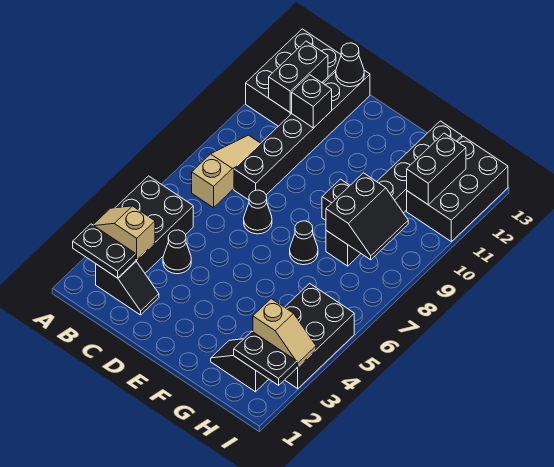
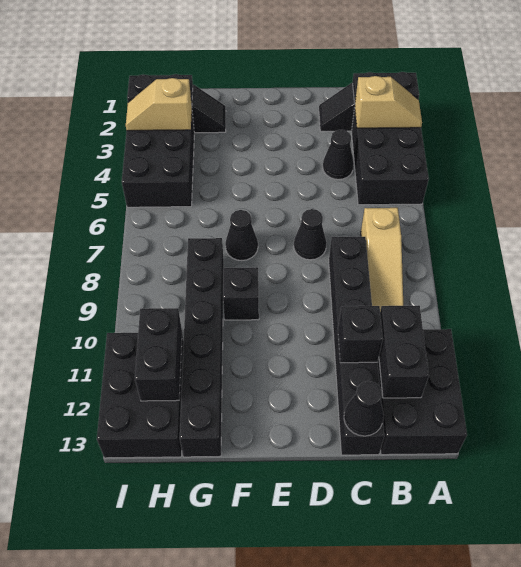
black 2x2 slope [326,173,408,260] -> none

